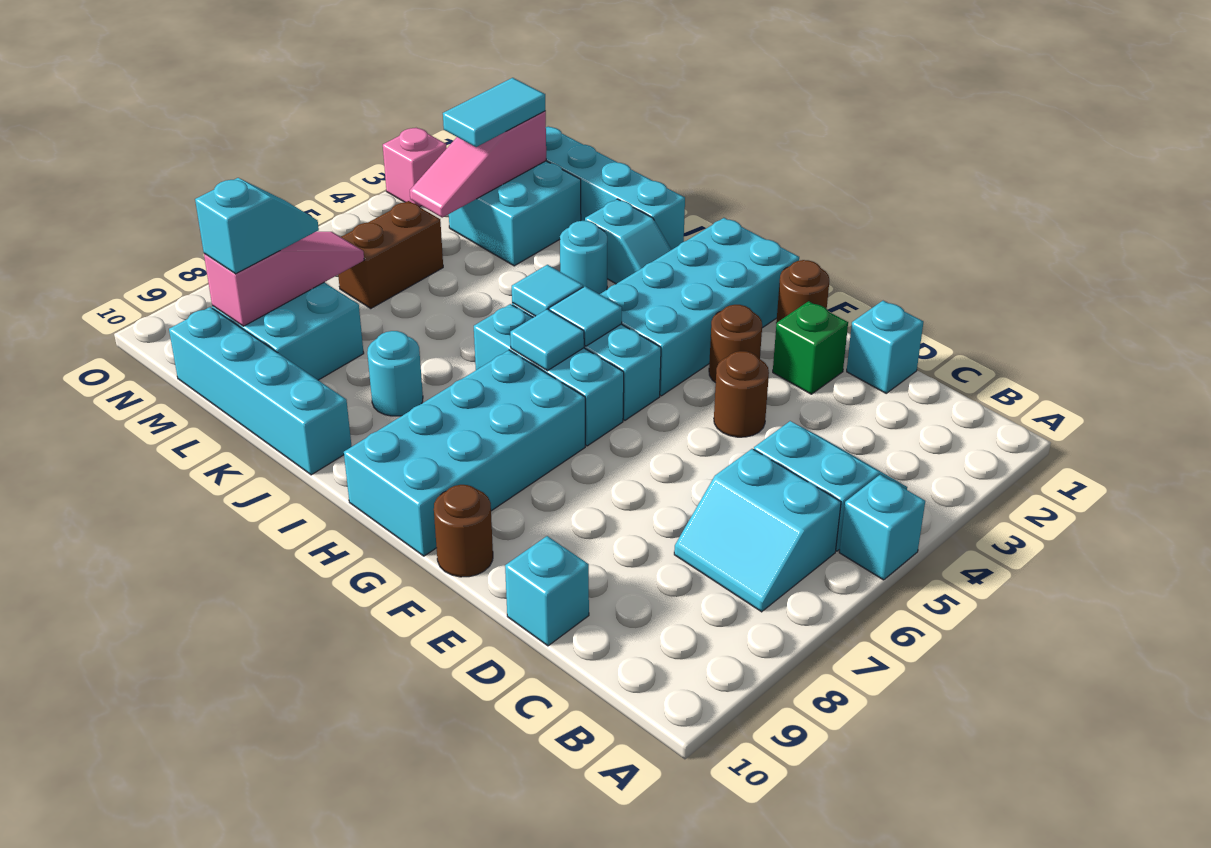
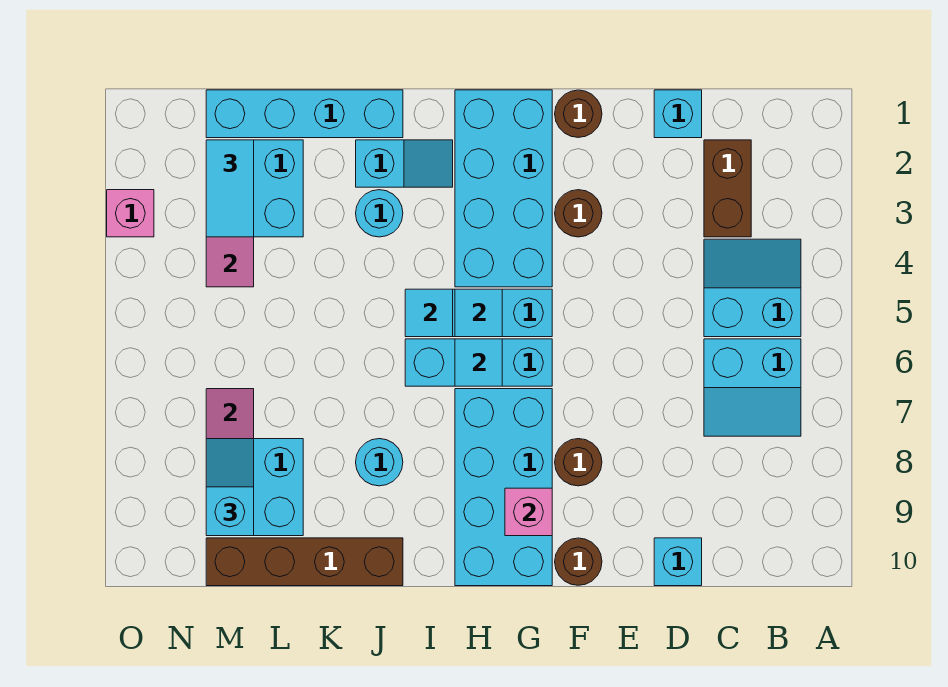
cyan 1x1 brick [839,475,925,580] -> none
green 1x1 brick [773,301,848,394] -> none
brown 1x1 round brick [714,351,769,437] -> brown 1x1 round brick moved to [555,439,602,486]
none -> pink 1x1 brick [505,488,552,536]
cyan 1x4 brick [169,307,352,475] -> brown 1x4 brick [206,538,403,586]
brown 1x2 brick [338,201,443,308] -> brown 1x2 brick moved to [704,140,751,237]

